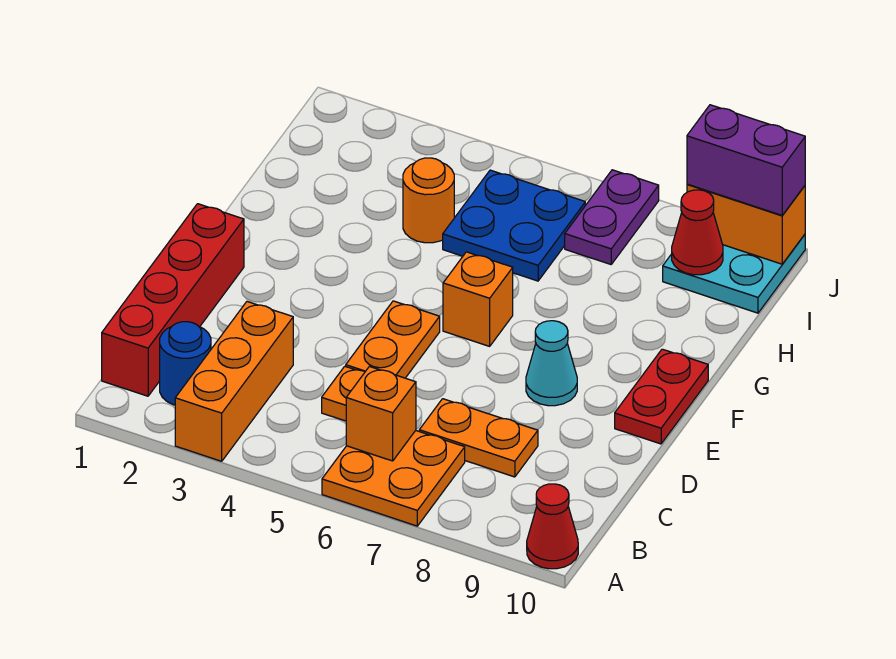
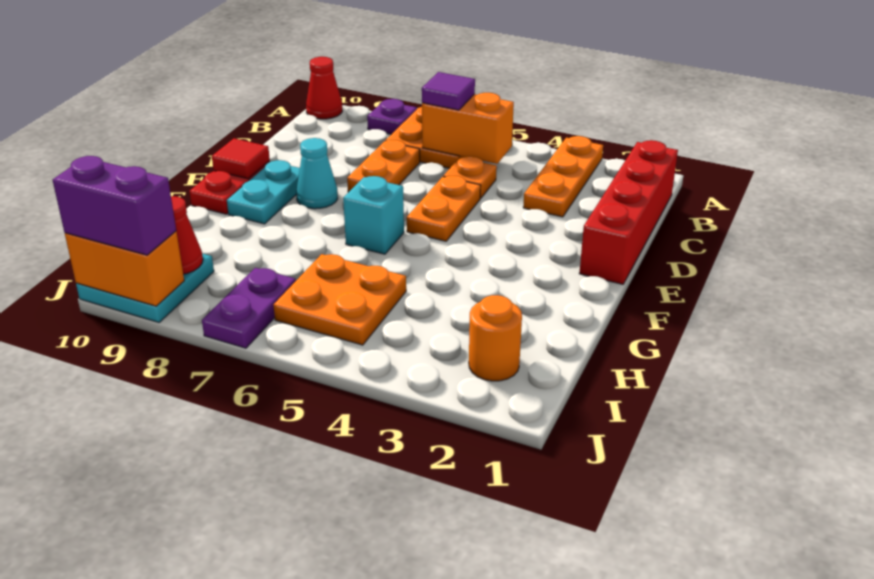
orange 1x3 brick [175,302,293,461] -> orange 1x3 plate [523,136,603,217]
none -> purple 1x1 plate [367,99,417,134]
blue 1x1 round brick [160,322,211,405] -> none
orange 1x1 brick [346,367,416,461] -> orange 1x2 brick [422,93,514,164]
none -> purple 1x1 tile [422,72,475,110]
orange 1x2 plate [419,399,538,477] -> orange 1x2 plate turned to [347,140,420,192]
none -> cyan 1x2 plate [227,160,300,224]
none -> red 1x1 tile [212,138,270,179]
orange 1x1 brick [443,252,513,346] -> cyan 1x1 brick [343,176,404,254]
orange 1x1 round brick [403,158,454,243] -> orange 1x1 round brick moved to [469,295,522,381]
blue 2x2 plate [443,170,585,281] -> orange 2x2 plate [274,254,406,345]

